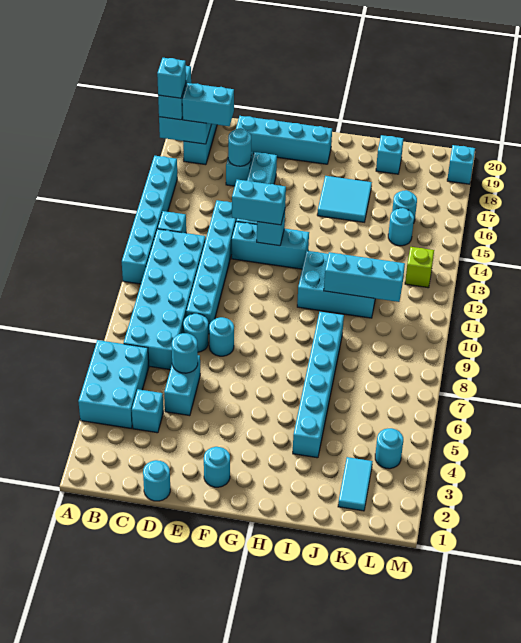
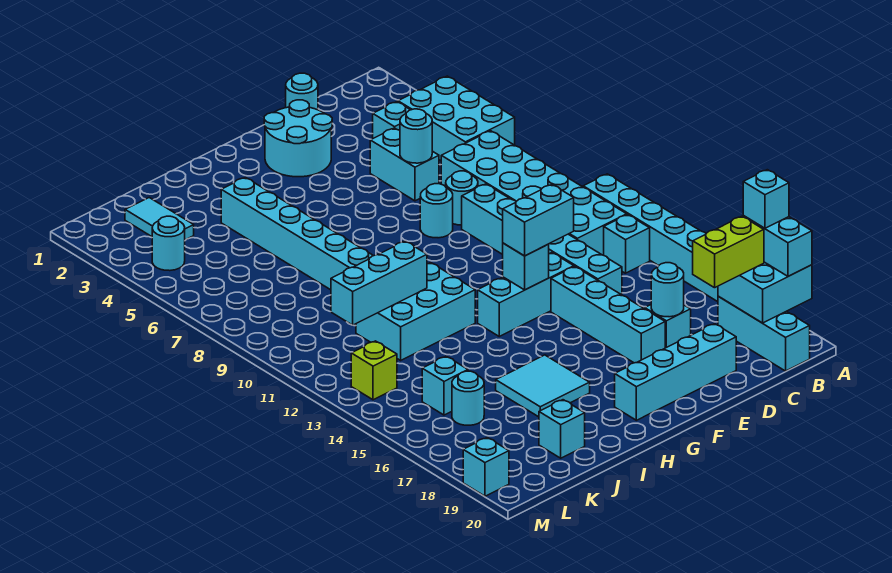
cyan 1x2 brick [182,83,234,126] -> lime 1x2 brick [693,216,764,288]
cyan 1x1 round brick [204,447,230,487] -> cyan 2x2 round brick [264,100,332,177]
cyan 1x1 round brick [388,208,414,246] -> cyan 1x1 brick [422,356,468,415]

